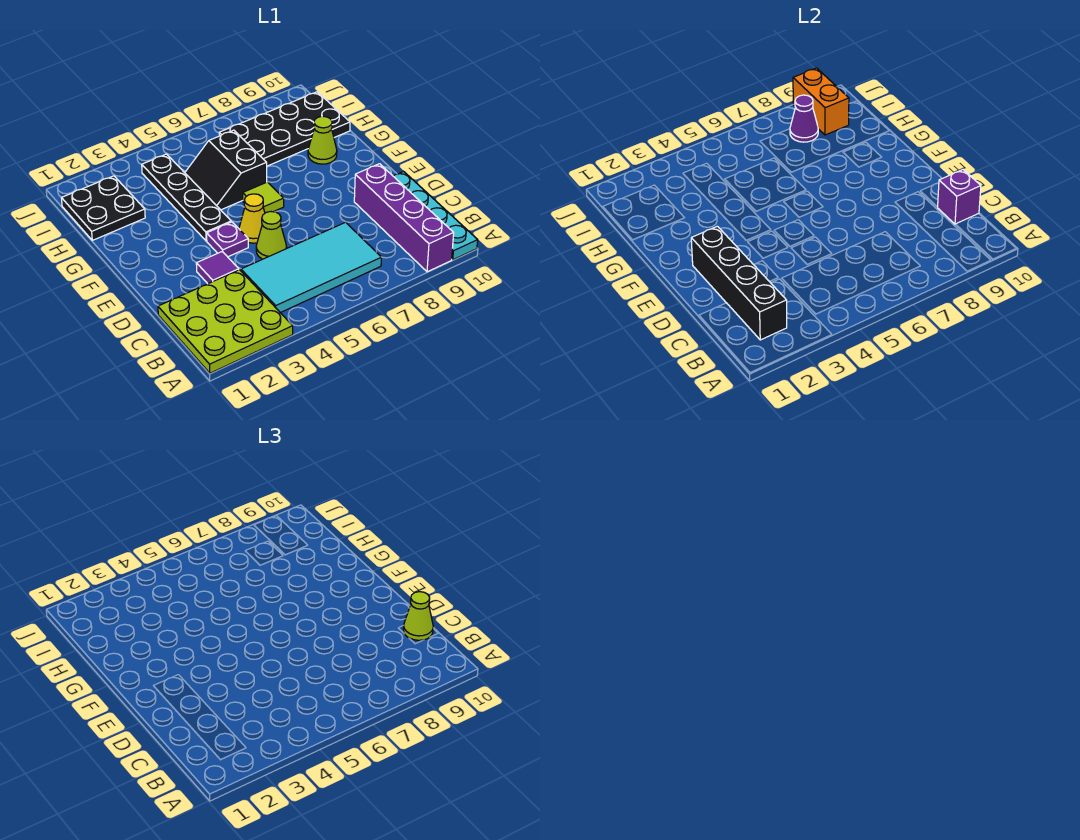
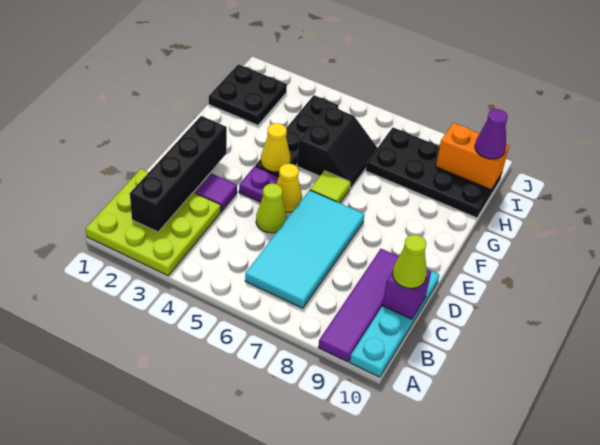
purple 1x4 brick [354,164,454,272] -> purple 1x4 tile [318,249,399,362]
cyan 2x4 tile [241,222,381,313] -> cyan 2x4 tile turned to [245,190,365,308]
none -> yellow 1x1 cone [261,123,291,172]
black 2x2 slope [185,130,267,210] -> black 2x2 slope turned to [297,105,377,189]
lime 1x1 cone [308,116,337,164] -> none
purple 1x1 cone [790,95,818,142] -> purple 1x1 cone moved to [475,109,508,159]
orange 1x2 brick [793,68,849,135] -> orange 1x2 brick turned to [436,123,509,189]

